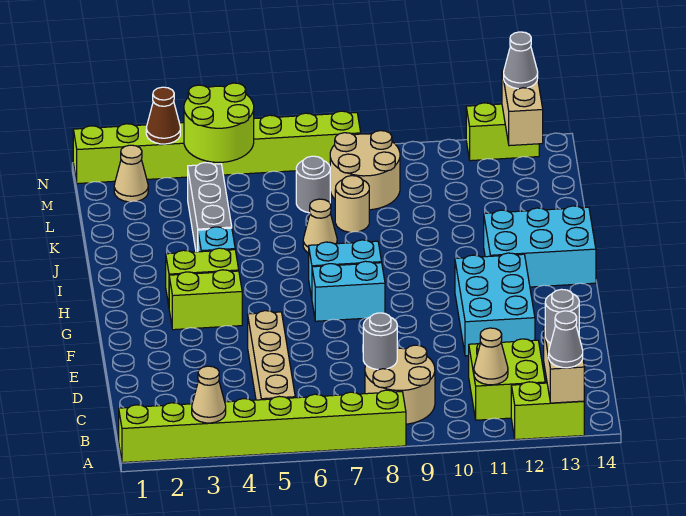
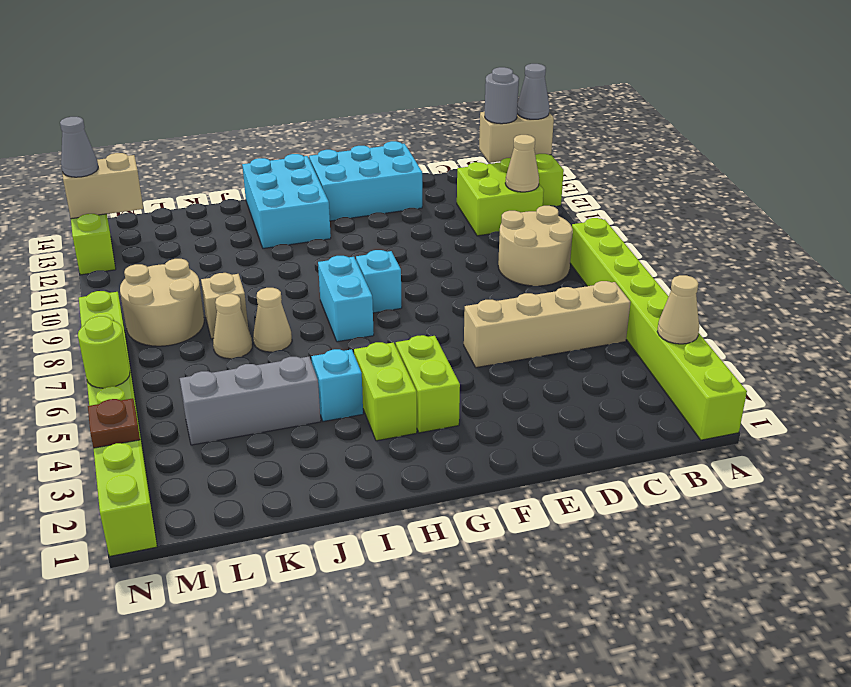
grey 1x1 round brick [363,313,397,370] -> none
cyan 2x3 brick [455,253,535,356] -> cyan 2x3 brick moved to [309,141,422,221]
cyan 1x2 brick [312,261,385,321] -> cyan 1x1 brick [356,250,402,313]
tan 1x1 round brick [335,176,369,232] -> tan 1x1 brick [201,273,248,339]
grey 1x1 round brick [296,156,330,213] -> none
tan 1x1 cone [114,145,148,202] -> tan 1x1 cone moved to [213,294,252,359]
lime 2x2 round brick [184,83,254,162] -> lime 1x1 round brick [78,316,130,388]
brown 1x1 cone [146,87,180,144] -> brown 1x1 plate [88,398,140,448]

